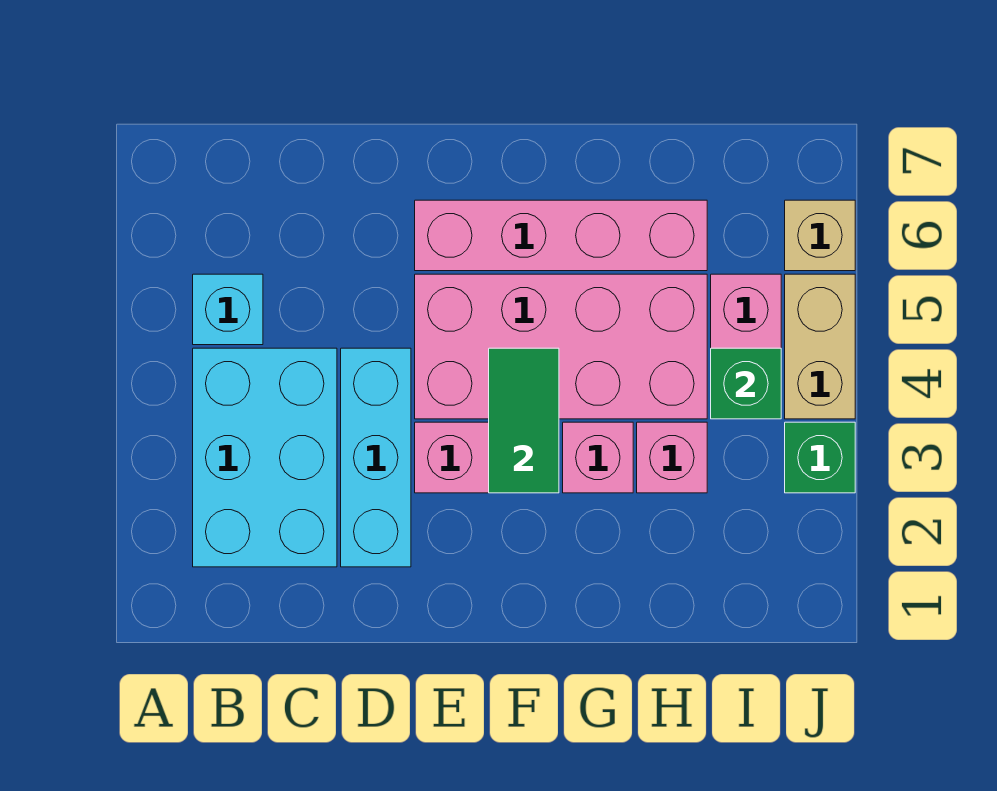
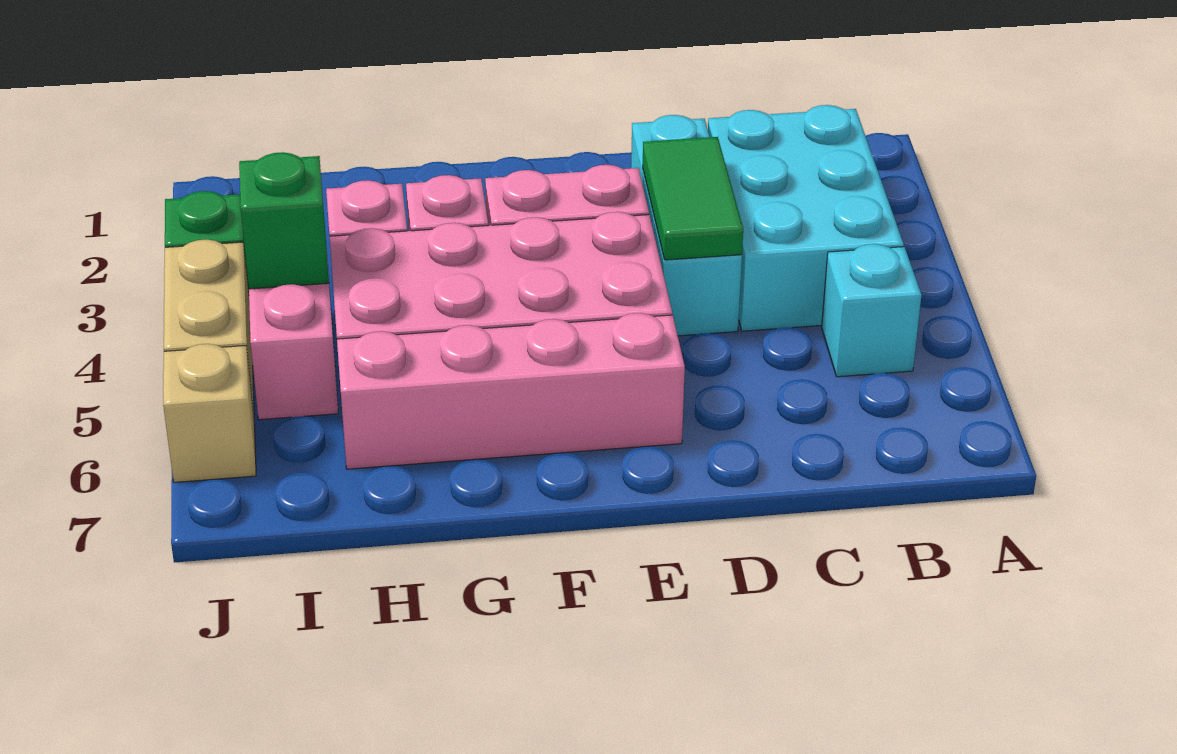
green 1x2 tile [489,348,559,493] -> green 1x2 tile moved to [643,137,743,260]

